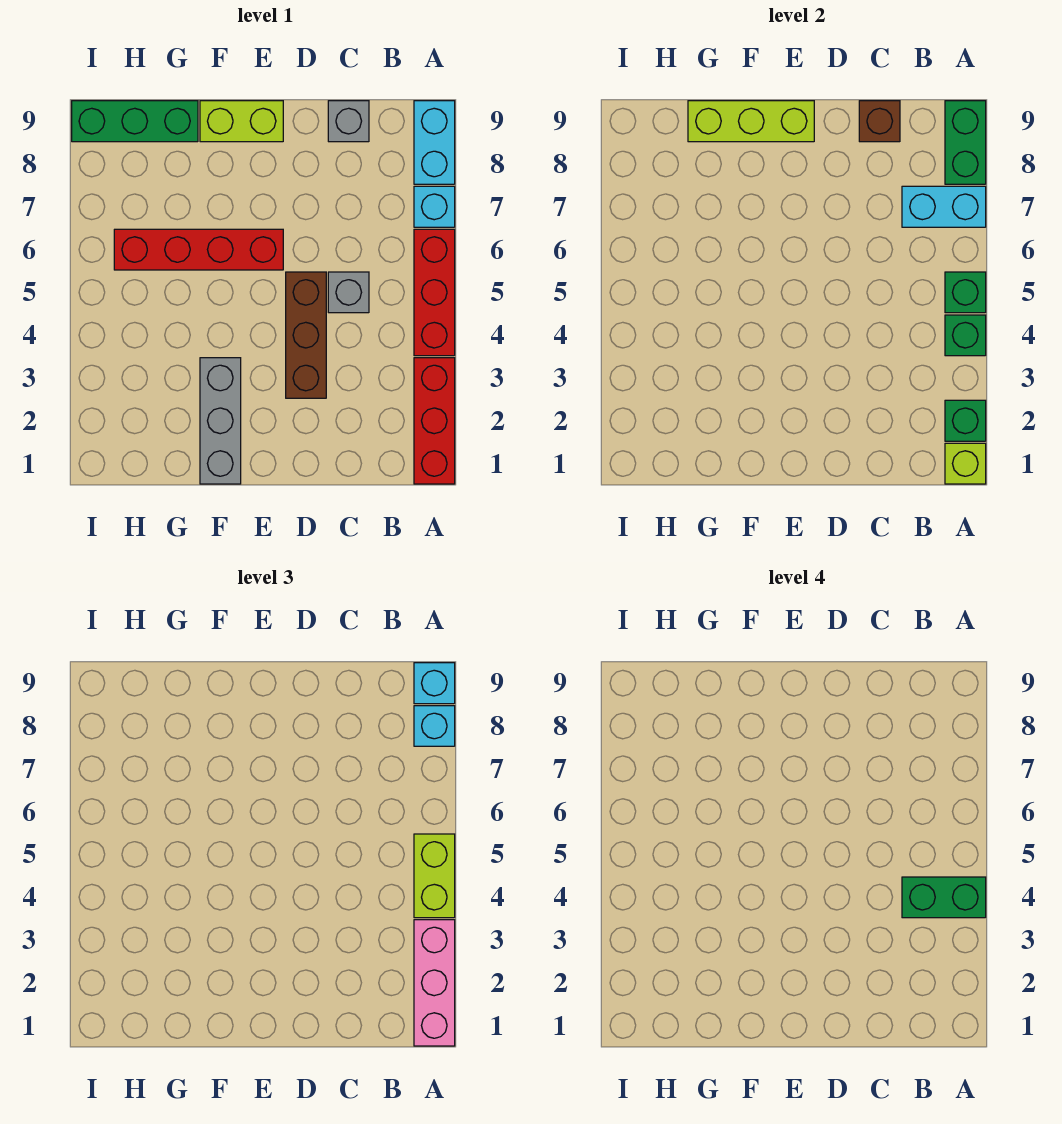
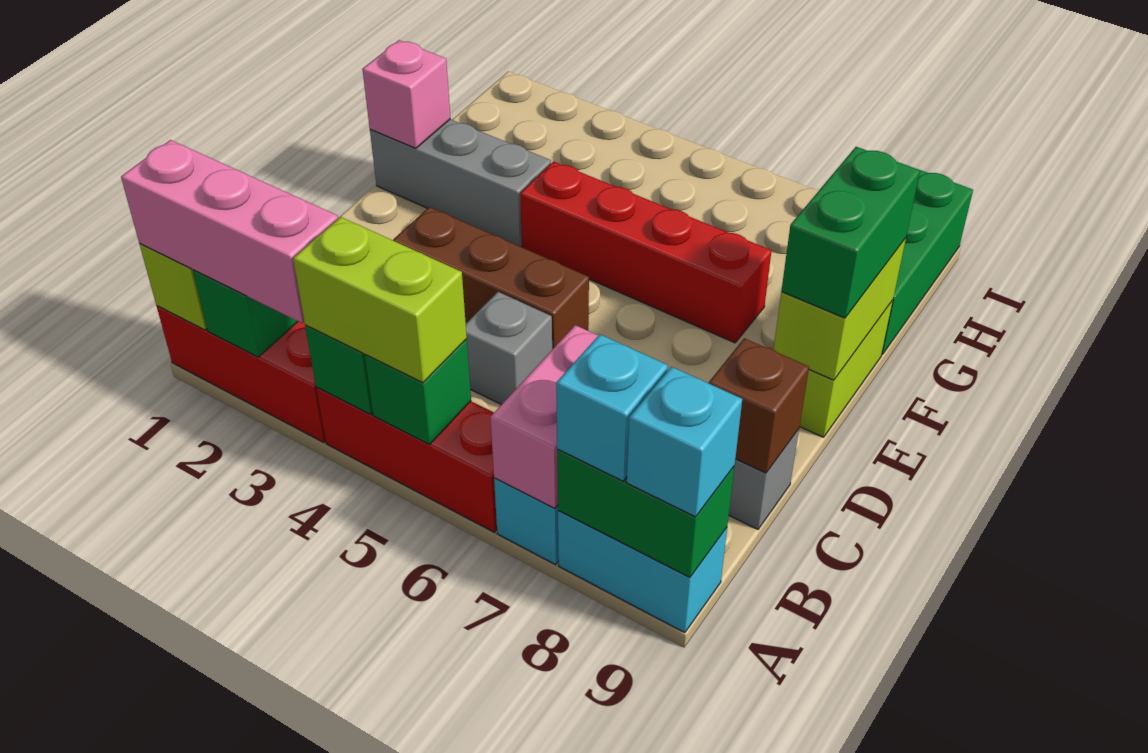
green 1x2 brick [902,877,986,918] -> green 1x2 brick moved to [781,147,920,318]
cyan 1x2 brick [902,186,986,227] -> pink 1x2 brick [490,325,599,508]
red 1x4 brick [114,229,283,270] -> red 1x4 brick turned to [520,161,772,343]
lime 1x3 brick [688,101,814,142] -> lime 1x2 brick [774,238,906,380]
none -> pink 1x1 brick [362,40,451,148]

